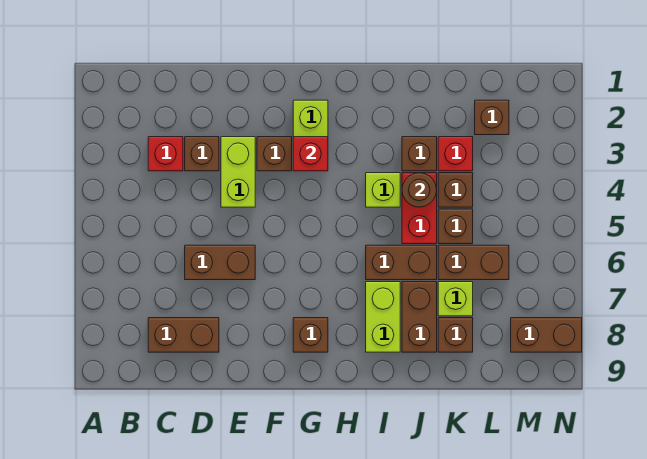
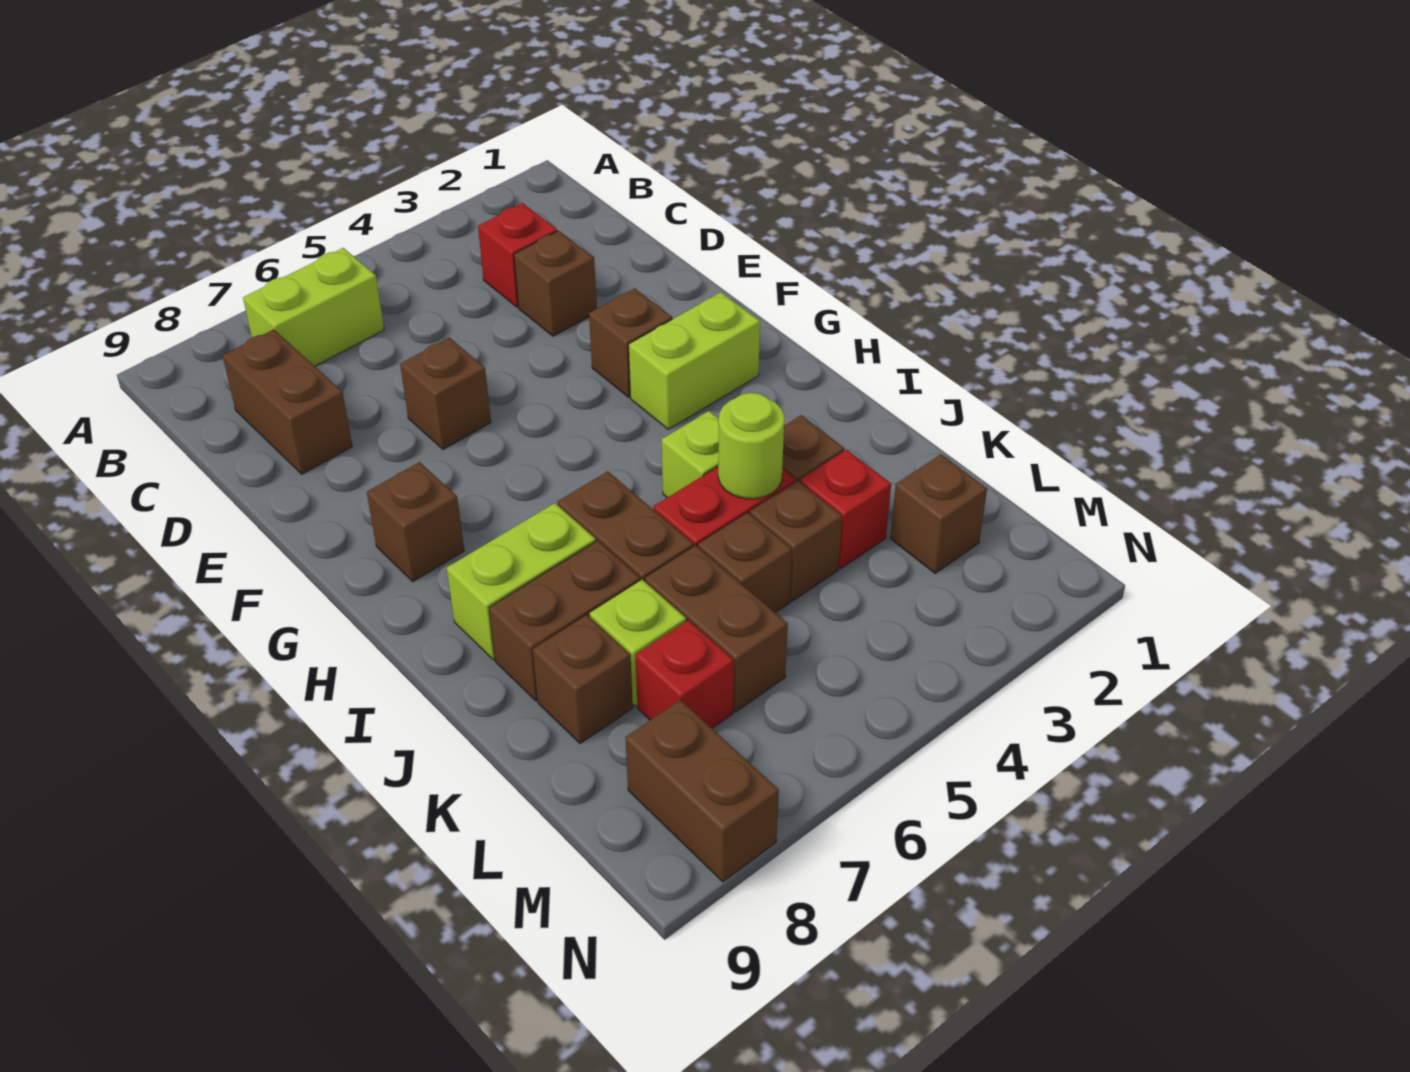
brown 1x2 brick [185,245,255,280] -> brown 1x1 brick [400,337,491,449]
lime 1x2 brick [221,137,255,207] -> lime 1x2 brick moved to [243,248,384,366]
red 1x1 brick [293,137,328,171] -> red 1x1 brick moved to [636,620,734,728]
brown 1x1 round brick [402,173,437,207] -> lime 1x1 round brick [718,393,784,499]

